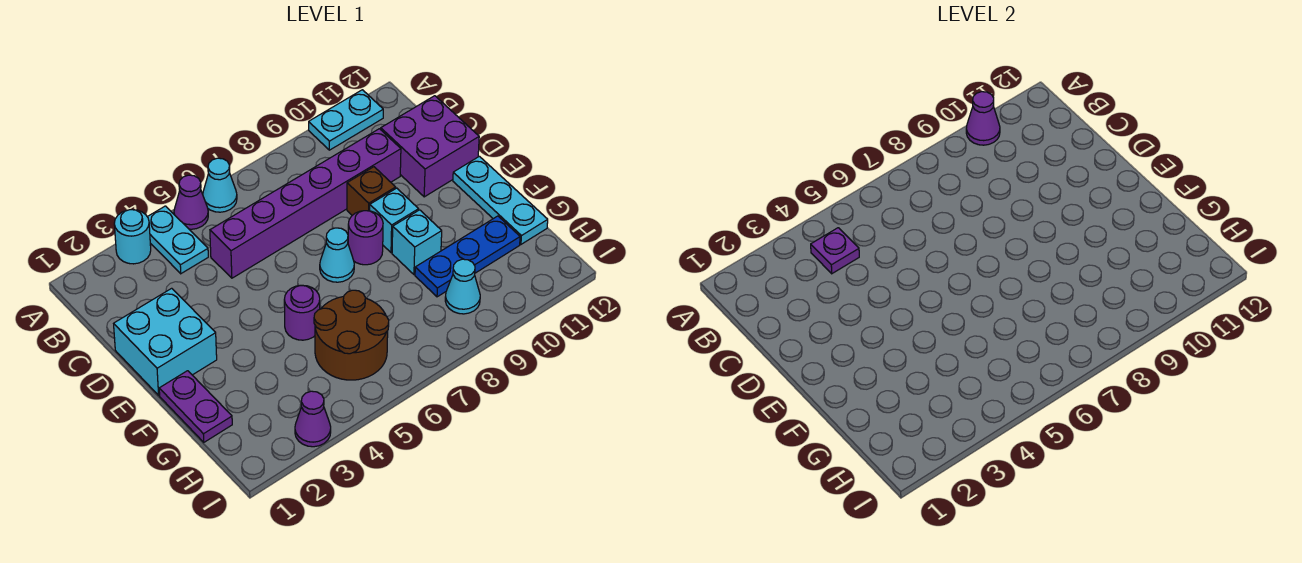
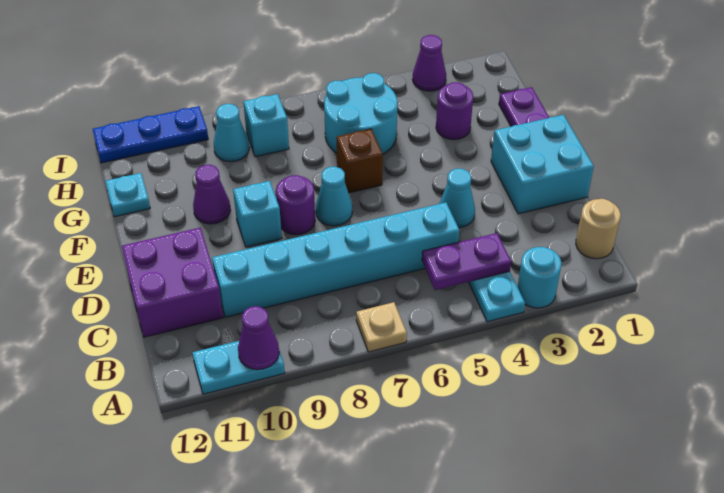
purple 1x1 cone [174,175,208,229] -> purple 1x1 cone moved to [193,165,230,224]
cyan 1x1 cone [203,158,237,212] -> cyan 1x1 cone moved to [439,169,475,228]
none -> tan 1x1 plate [356,302,407,352]
none -> tan 1x1 round brick [576,199,621,259]
purple 1x1 plate [811,228,859,274] -> purple 1x2 plate [422,233,511,290]
purple 1x6 brick [210,129,401,278] -> cyan 1x6 brick [212,202,459,317]
brown 1x1 brick [347,167,396,215] -> brown 1x1 brick moved to [337,129,383,193]
cyan 1x3 plate [453,156,548,244] -> cyan 1x1 plate [105,173,150,217]
purple 1x1 round brick [284,285,320,340] -> purple 1x1 round brick moved to [436,82,473,140]
cyan 1x1 brick [392,210,442,275] -> cyan 1x1 brick moved to [243,94,289,157]
brown 2x2 round brick [314,290,389,380] -> cyan 2x2 round brick [324,73,397,154]
blue 1x3 plate [415,216,520,297] -> blue 1x3 plate moved to [93,106,208,163]

